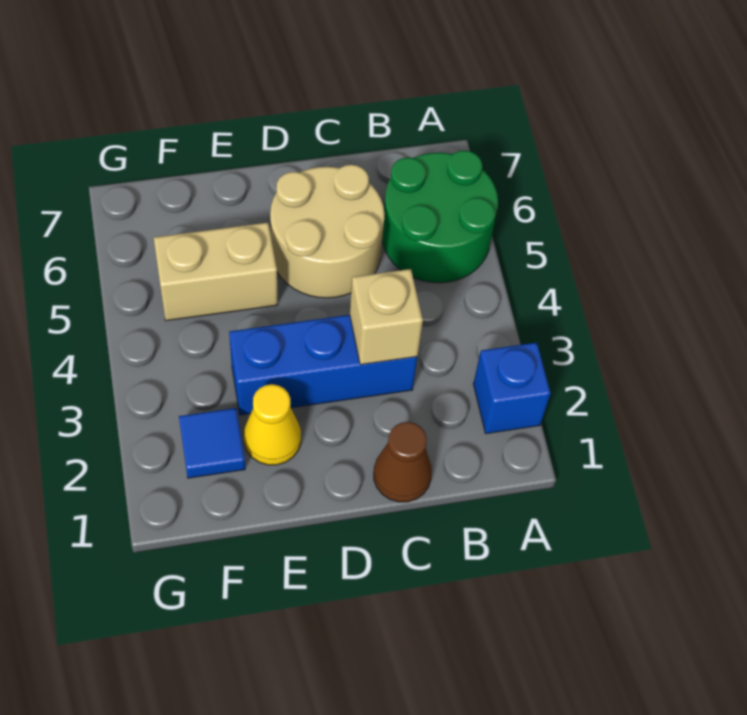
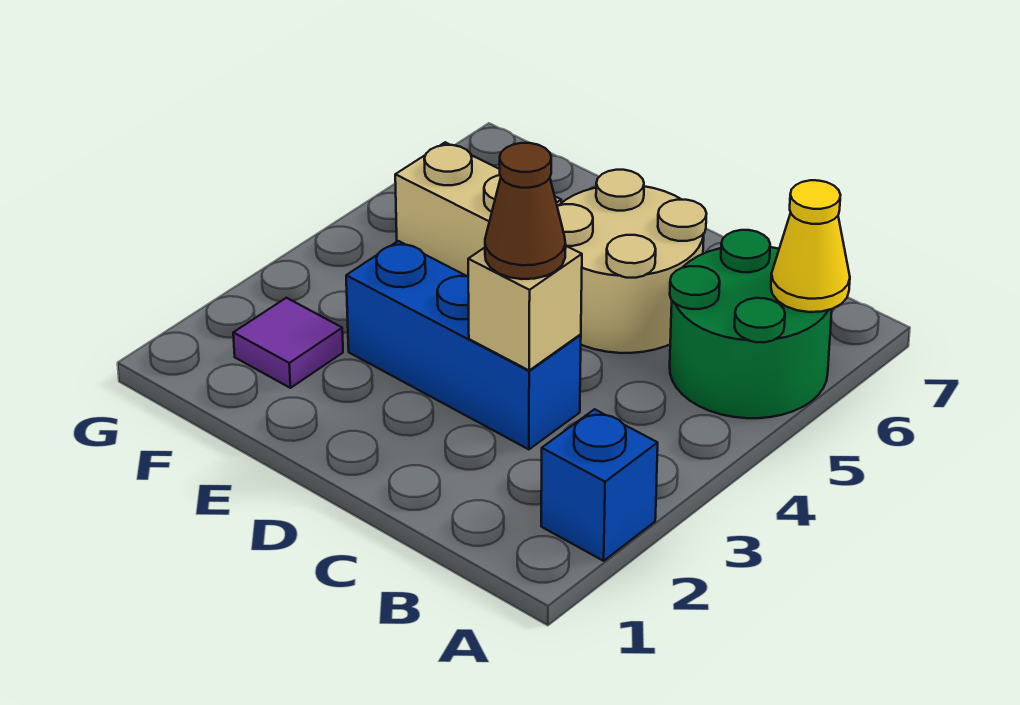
brown 1x1 cone [374,422,432,502] -> brown 1x1 cone moved to [485,143,566,279]
yellow 1x1 cone [244,384,301,465] -> yellow 1x1 cone moved to [771,180,850,312]
blue 1x1 tile [179,408,245,478] -> purple 1x1 tile [233,298,343,388]

